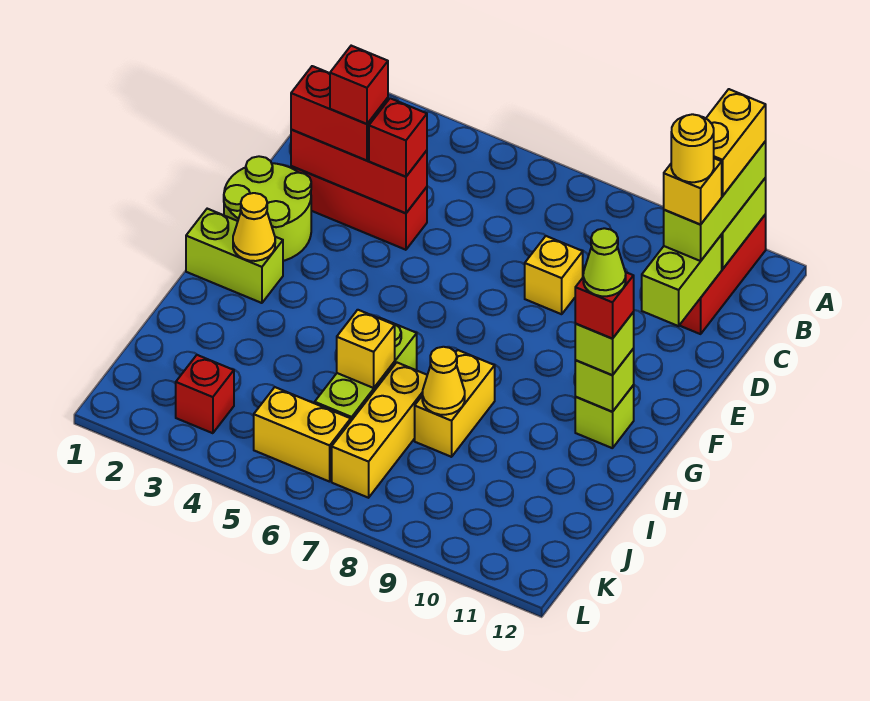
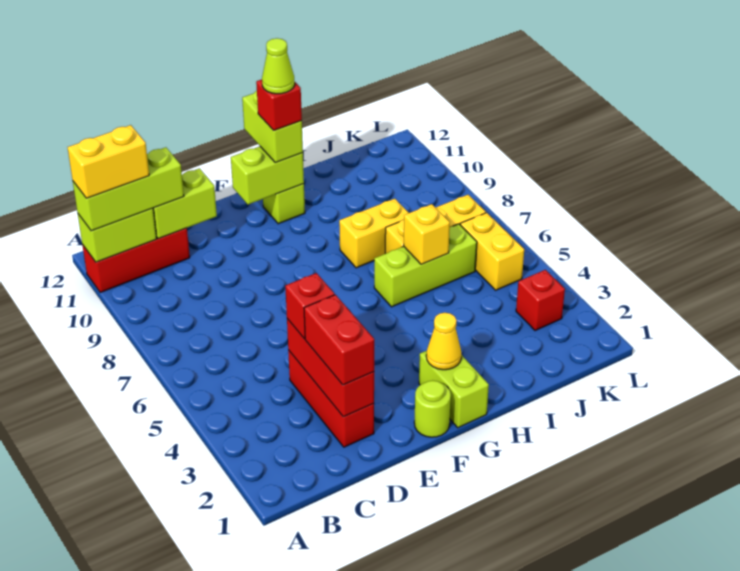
yellow 1x1 brick [664,158,722,225] -> none
yellow 1x1 round brick [671,114,714,182] -> none
red 1x1 brick [330,46,388,124] -> none
yellow 1x1 brick [525,236,583,314] -> none
lime 2x2 round brick [224,156,311,261] -> lime 1x1 round brick [414,380,451,437]
lime 1x1 brick [575,349,634,412] -> lime 1x2 brick [231,146,304,204]
lime 1x1 brick [575,312,634,375] -> lime 1x2 brick [242,91,303,163]
yellow 1x1 cone [422,347,465,415] -> none

